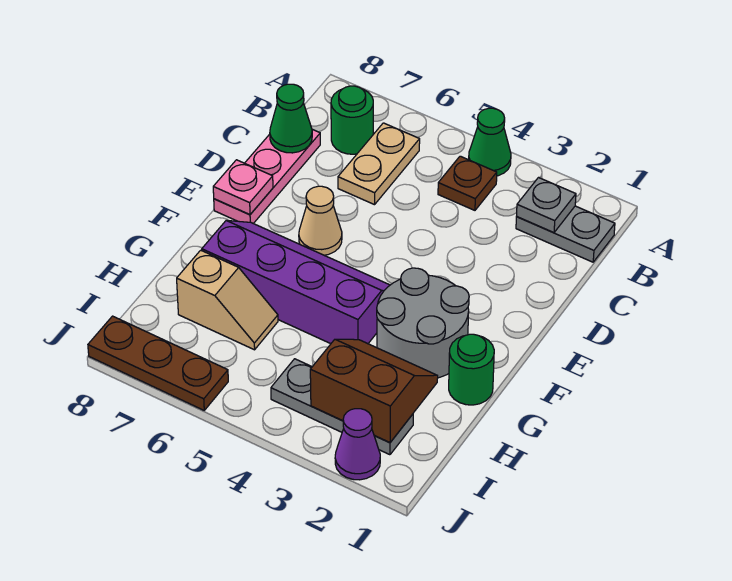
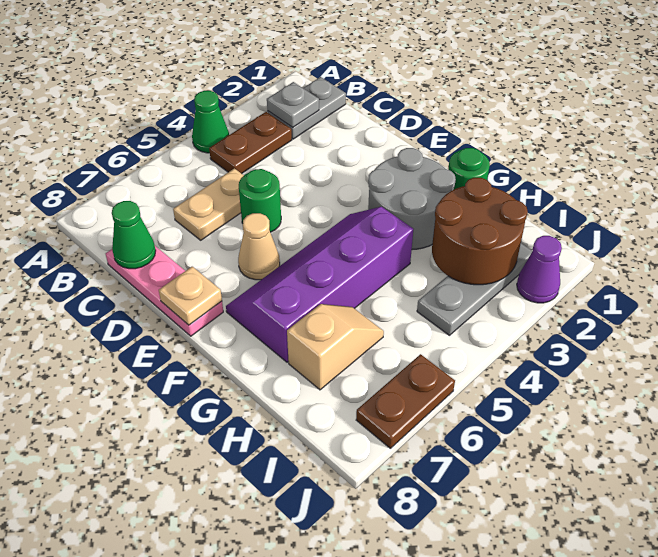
brown 1x1 plate [438,156,497,210] -> brown 1x2 plate [209,112,292,174]
tan 1x2 plate [338,123,420,205] -> tan 1x2 plate turned to [173,168,244,240]
green 1x1 round brick [331,86,373,154] -> green 1x1 round brick moved to [239,169,281,232]
pink 1x1 plate [213,160,273,214] -> tan 1x1 plate [159,267,222,325]
brown 2x2 slope [310,339,438,443] -> brown 2x2 round brick [432,178,528,285]
brown 1x3 plate [88,316,228,410] -> brown 1x2 plate [356,354,455,448]

